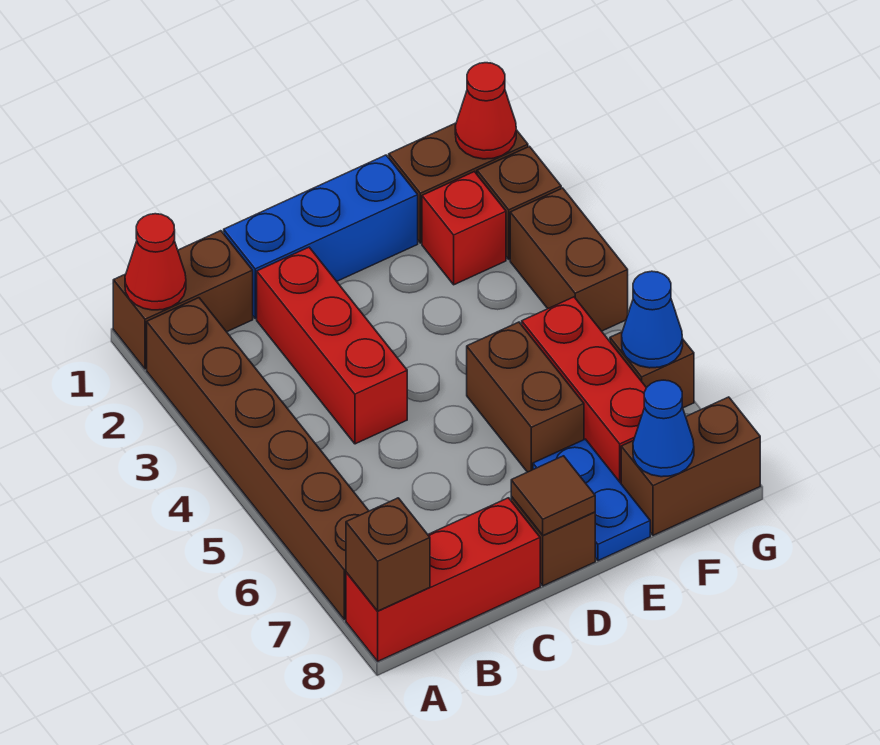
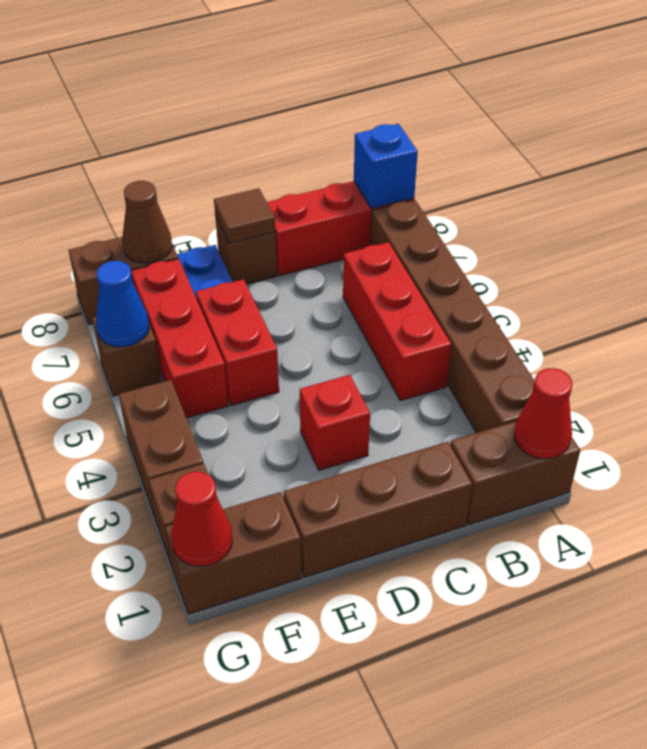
brown 1x1 brick [346,498,430,611] -> blue 1x1 brick [354,124,418,209]
blue 1x3 brick [224,155,418,319] -> brown 1x3 brick [284,442,472,577]
red 1x3 brick [257,247,407,444] -> red 1x3 brick moved to [343,242,452,401]
brown 1x2 brick [467,322,584,472] -> red 1x2 brick [196,279,279,405]
red 1x1 brick [422,172,506,285] -> red 1x1 brick moved to [300,375,370,470]
blue 1x1 cone [633,380,694,477] -> brown 1x1 cone [122,181,172,263]

